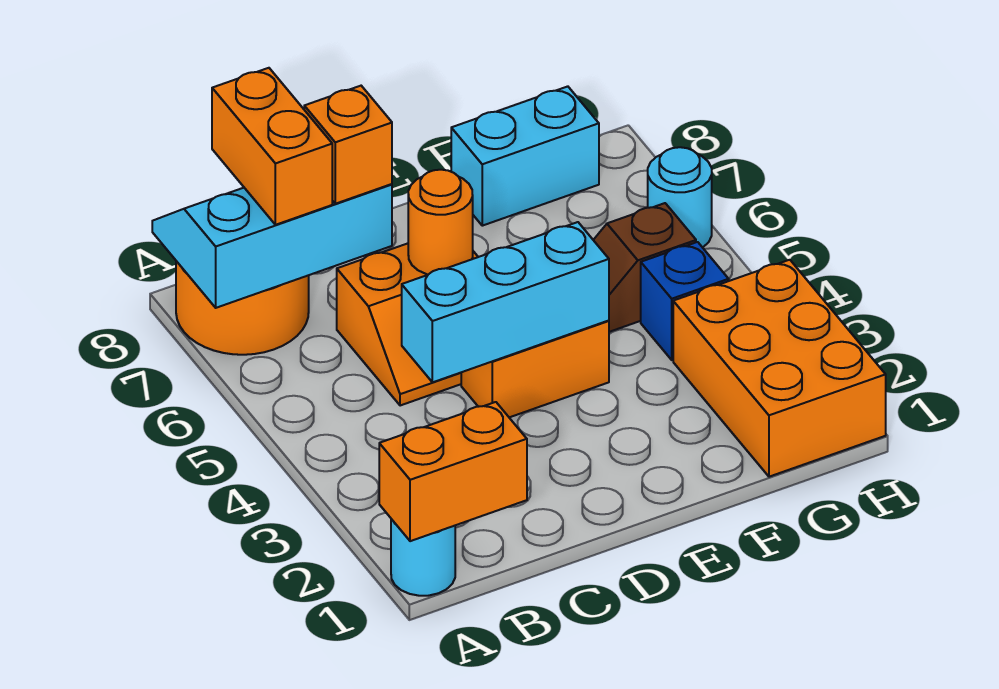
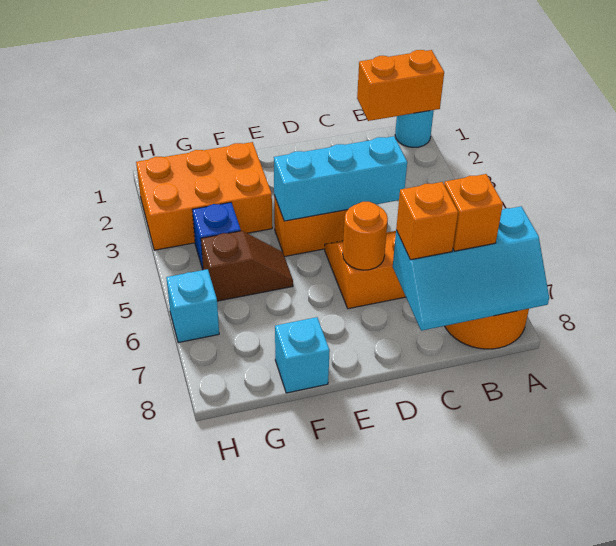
orange 1x2 brick [212,68,332,225] -> orange 1x1 brick [444,174,503,251]
cyan 1x2 brick [451,86,599,226] -> cyan 1x1 brick [275,317,330,393]
orange 2x3 brick [673,260,886,477] -> orange 2x3 brick turned to [136,142,272,250]
cyan 1x1 round brick [648,147,712,248] -> cyan 1x1 brick [166,269,219,343]

